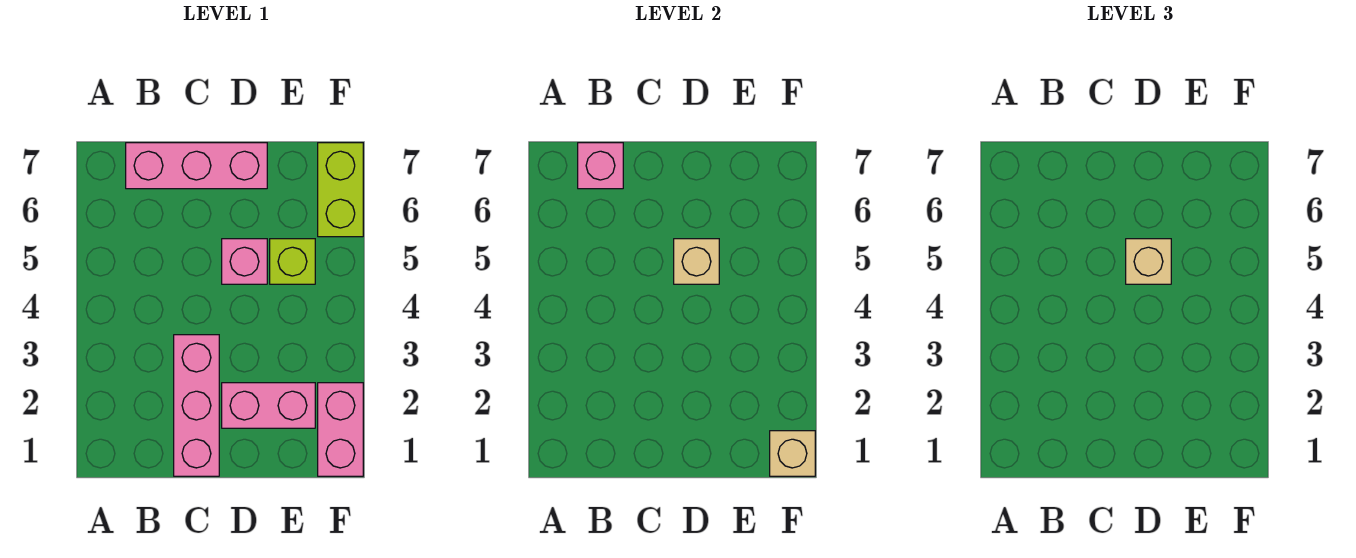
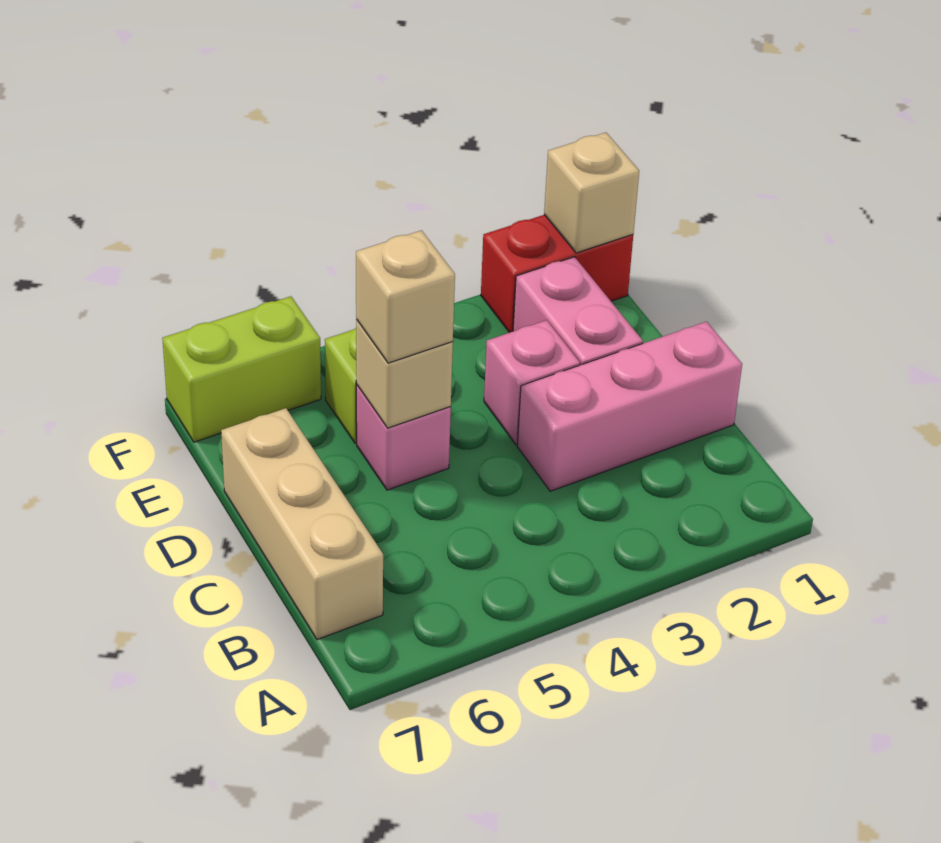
pink 1x3 brick [126,143,267,189] -> tan 1x3 brick [221,408,383,640]
pink 1x1 brick [578,143,623,189] -> pink 1x1 brick moved to [484,320,580,444]
pink 1x2 brick [318,383,363,476] -> red 1x2 brick [481,215,633,333]

